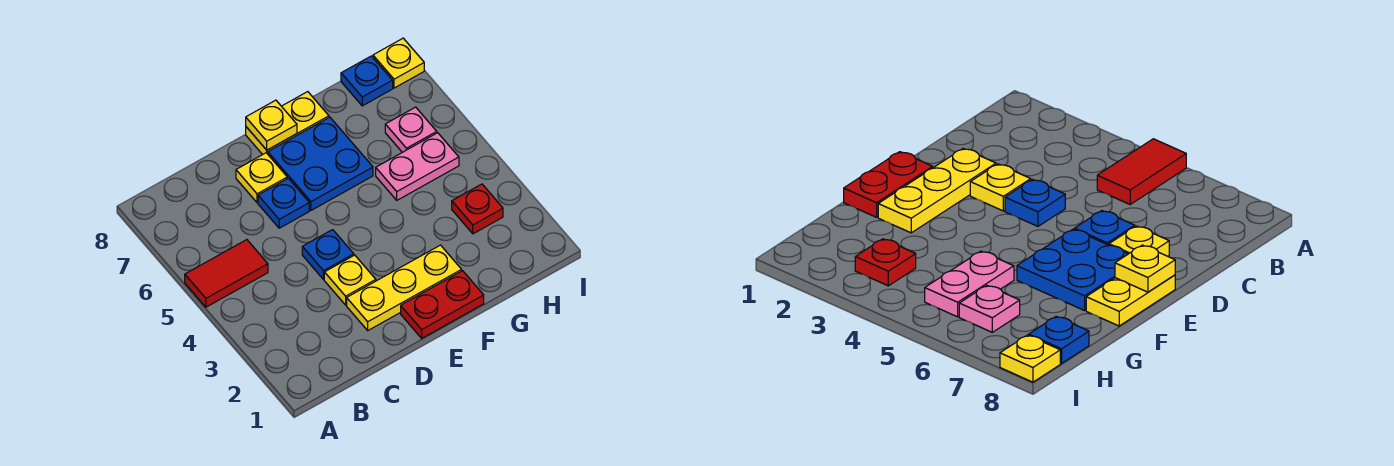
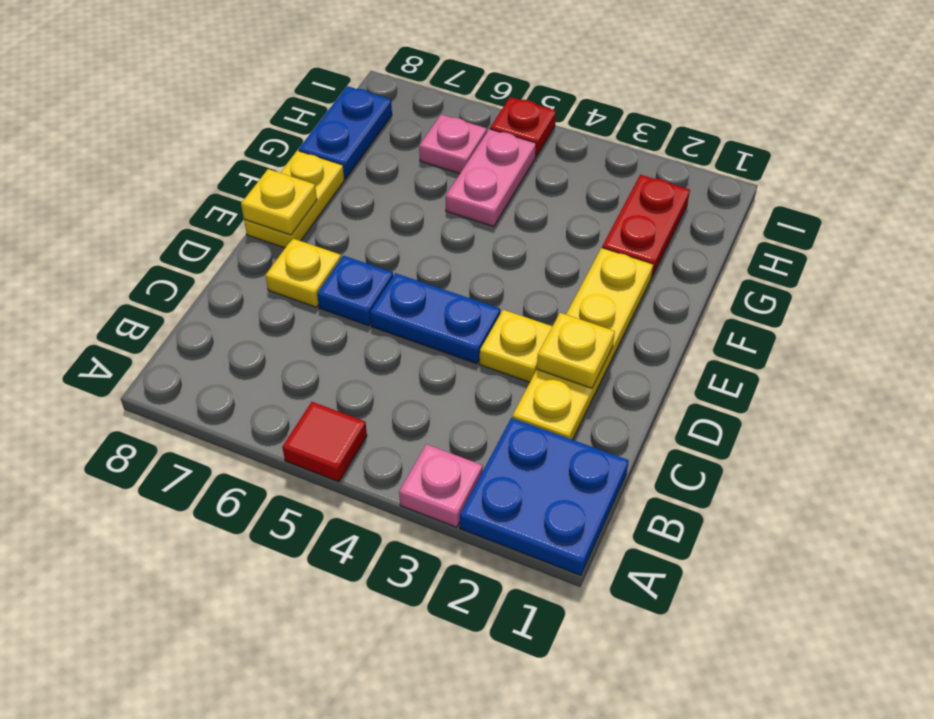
none -> pink 1x1 plate [399,444,483,527]
red 1x2 tile [185,240,268,307] -> red 1x1 tile [282,402,367,482]
yellow 1x3 plate [347,245,462,330] -> yellow 1x4 plate [512,248,653,440]
blue 1x1 plate [302,230,354,279] -> blue 1x2 plate [370,273,500,364]
red 1x2 plate [401,271,484,338] -> red 1x2 plate moved to [602,175,690,277]
blue 2x2 plate [268,117,373,210] -> blue 2x2 plate moved to [460,418,629,575]
red 1x1 plate [452,184,503,234] -> red 1x1 plate moved to [490,97,556,157]
blue 1x1 plate [341,56,393,106] -> blue 1x2 plate [298,86,392,179]
yellow 1x1 plate [373,38,424,88] -> yellow 1x1 plate moved to [537,313,615,388]

